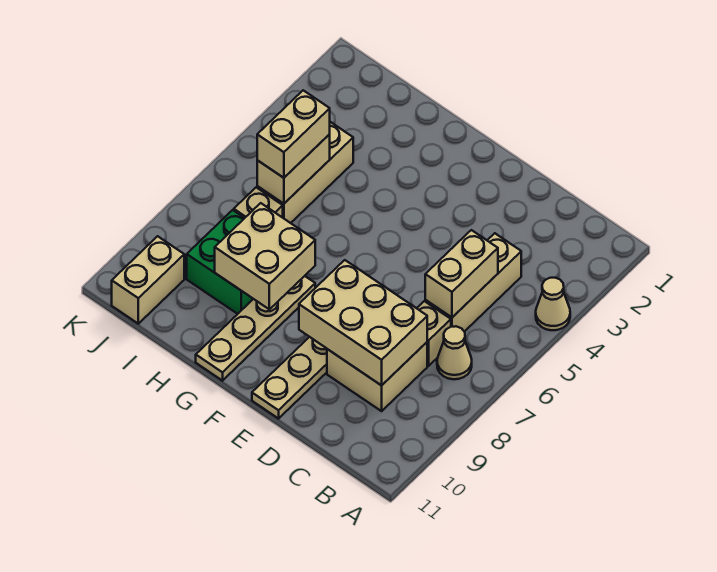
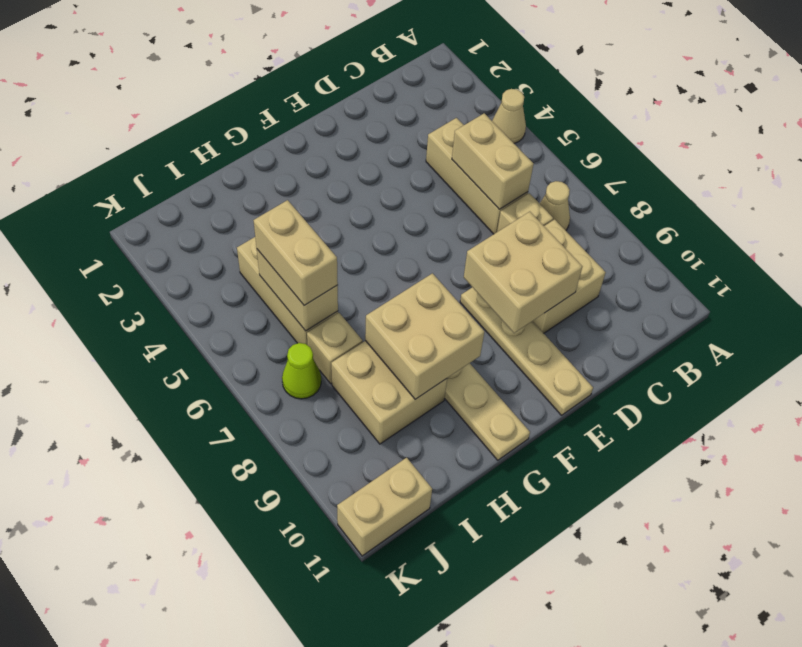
tan 2x3 brick [299,260,427,386] -> tan 2x2 brick [464,212,582,333]
green 2x2 brick [187,210,253,314] -> tan 2x2 brick [331,341,447,444]
none -> lime 1x1 cone [282,343,321,399]
tan 1x2 brick [112,236,184,324] -> tan 1x2 brick turned to [337,458,432,556]

